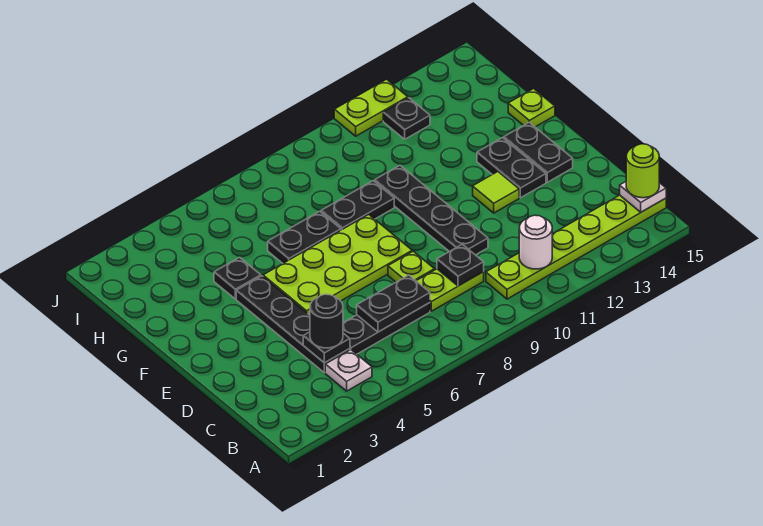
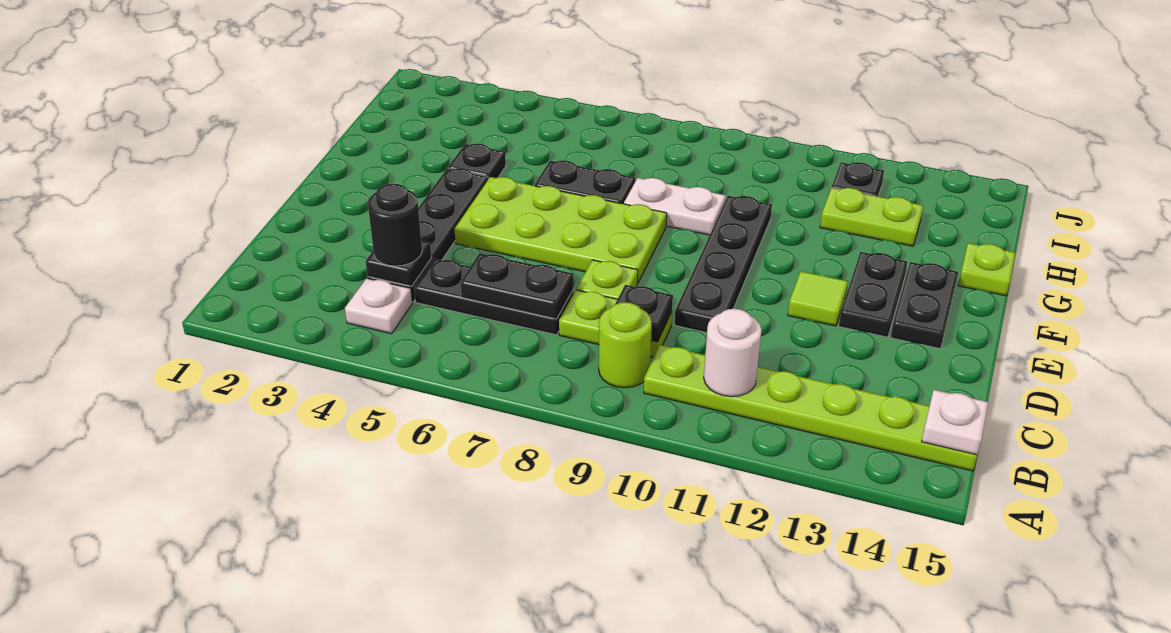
lime 1x1 round brick [626,144,659,198] -> lime 1x1 round brick moved to [599,302,652,388]
black 1x2 plate [321,181,394,230] -> white 1x2 plate [624,178,726,235]
lime 1x2 plate [334,79,408,136] -> lime 1x2 plate moved to [820,188,923,246]

